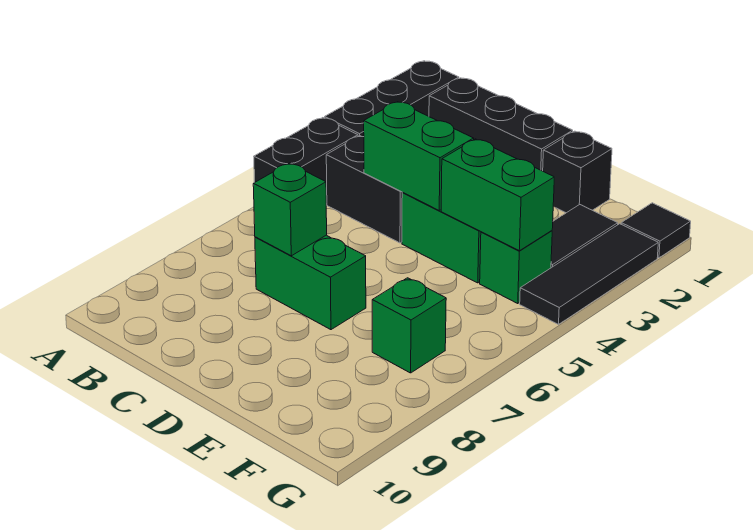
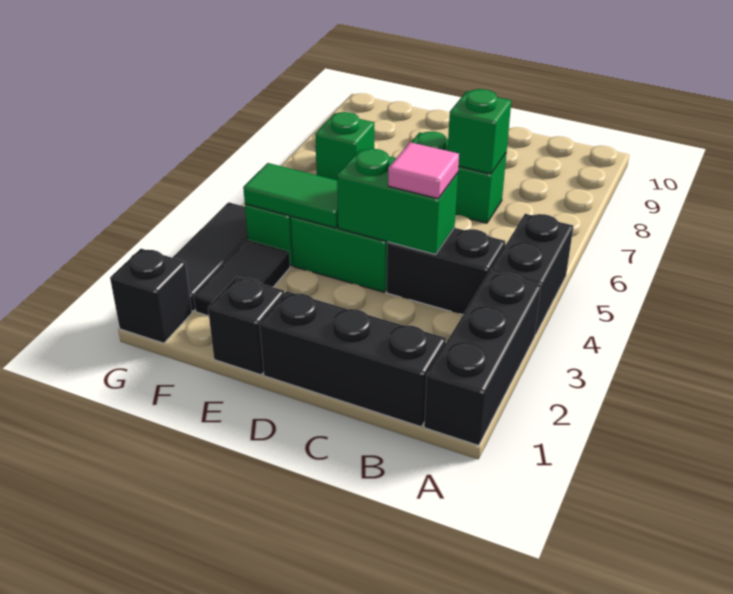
none -> pink 1x1 tile [388,142,459,199]
green 1x2 brick [441,139,554,251] -> green 1x2 tile [243,163,338,228]
black 1x1 tile [621,203,691,258] -> black 1x1 brick [110,249,192,343]

